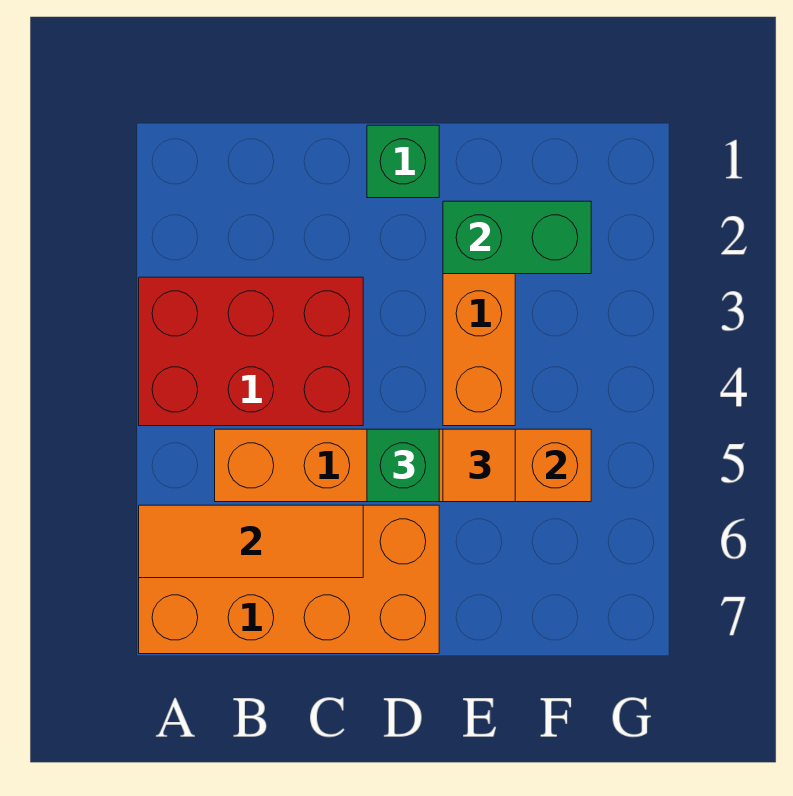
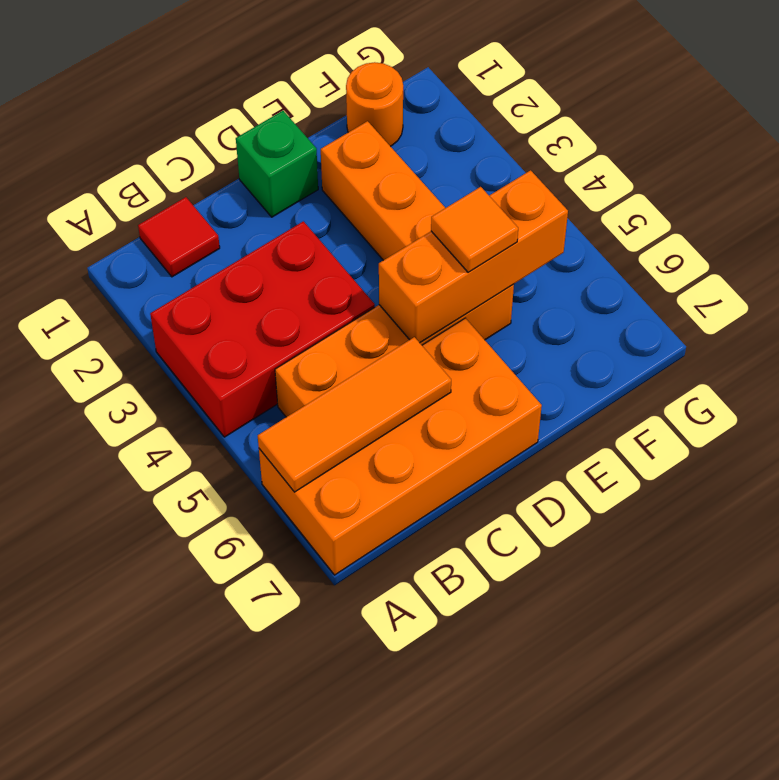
none -> red 1x1 tile [138,197,220,277]
green 1x1 brick [367,429,439,502] -> none
green 1x2 brick [443,201,591,274] -> none
none -> orange 1x1 round brick [346,62,403,146]

